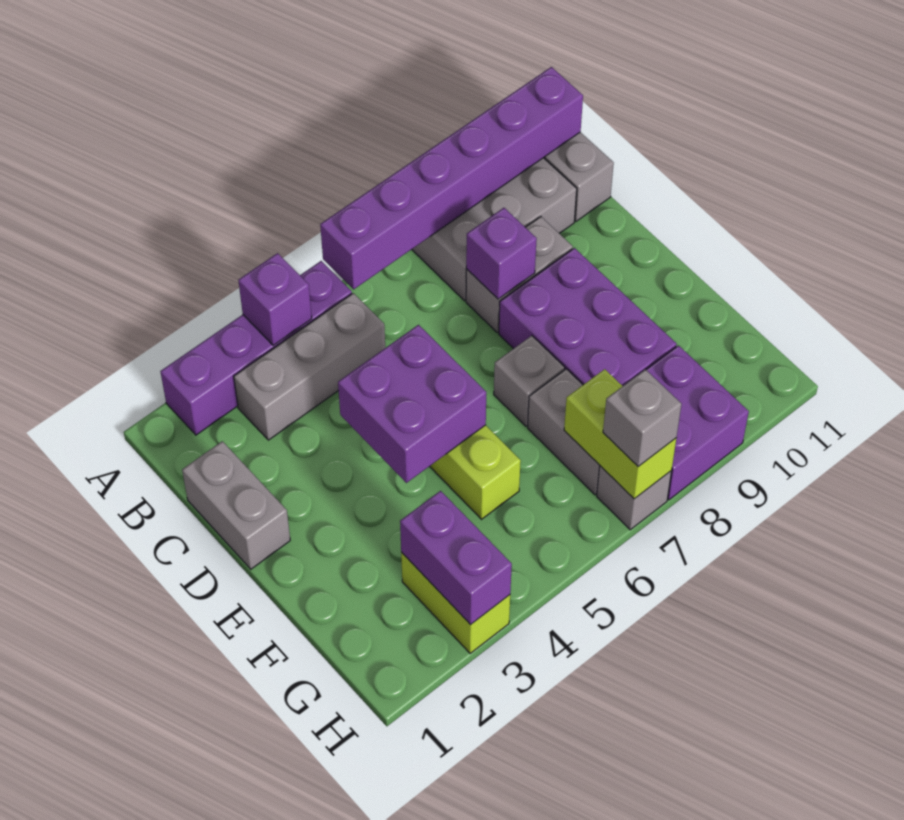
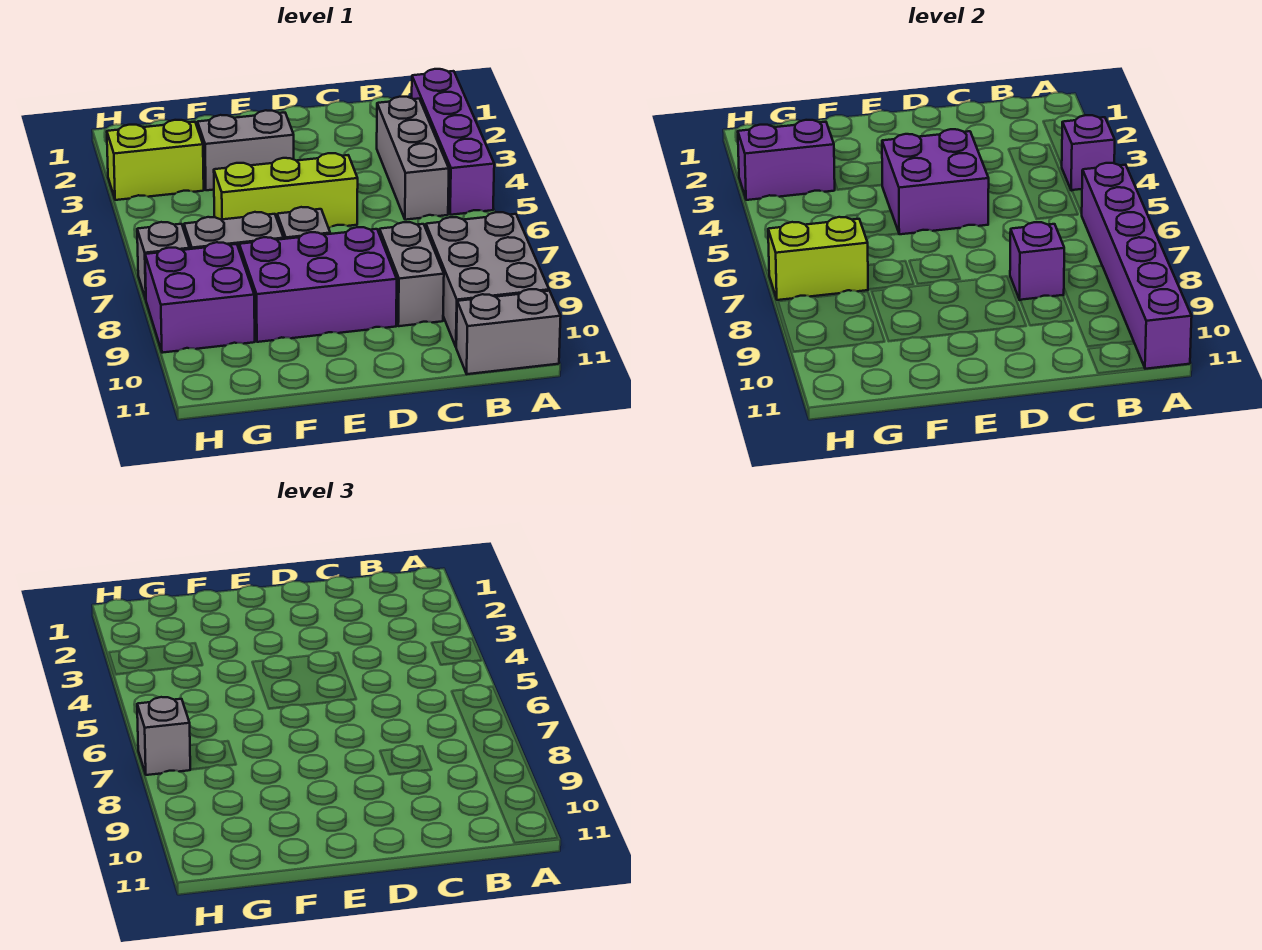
grey 1x2 brick [182,441,290,569] -> grey 1x2 brick moved to [197,110,294,190]

